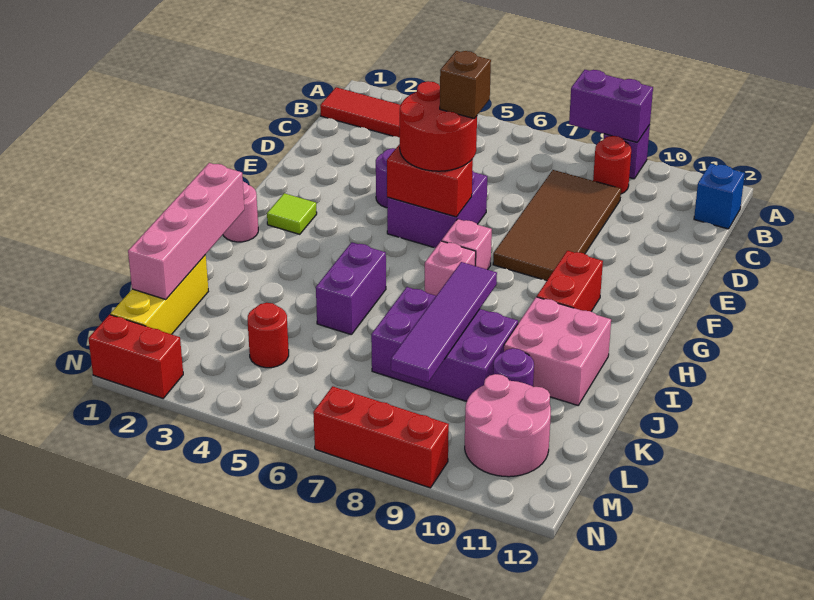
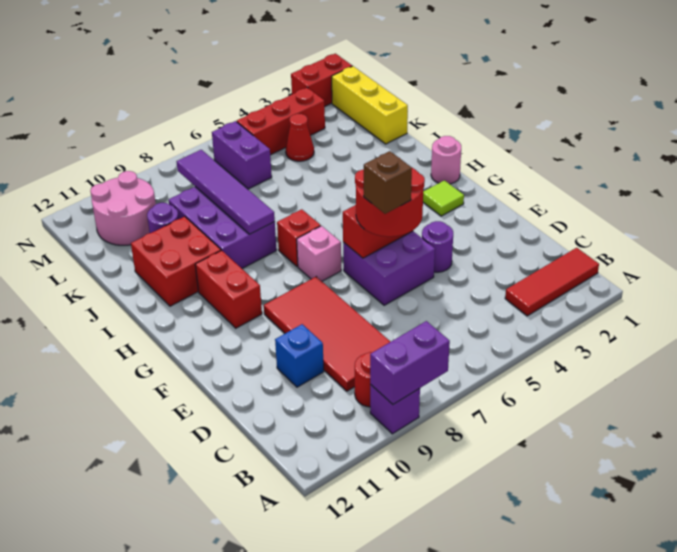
blue 1x1 brick [694,164,745,229] -> blue 1x1 brick moved to [275,324,324,387]
brown 2x4 tile [493,170,621,281] -> red 2x4 tile [264,277,390,391]
pink 1x1 brick [425,241,476,296] -> red 1x1 brick [277,209,321,267]
pink 1x4 brick [128,163,244,300] -> none
purple 1x2 brick [316,242,386,335] -> purple 1x2 brick moved to [212,121,272,189]
pink 2x2 brick [504,297,611,405] -> red 2x2 brick [131,217,221,306]
purple 2x3 brick [371,287,518,401] -> purple 2x3 brick turned to [169,187,277,268]
red 1x1 round brick [247,303,289,368] -> red 1x1 cone [286,114,314,161]
red 1x3 brick [313,386,449,488] -> red 1x3 brick moved to [237,87,325,155]

